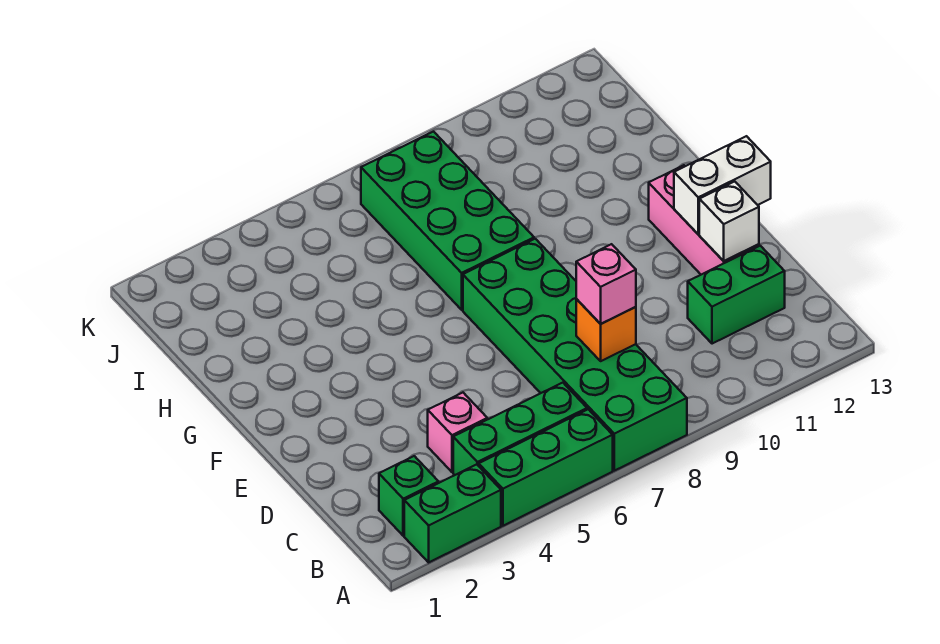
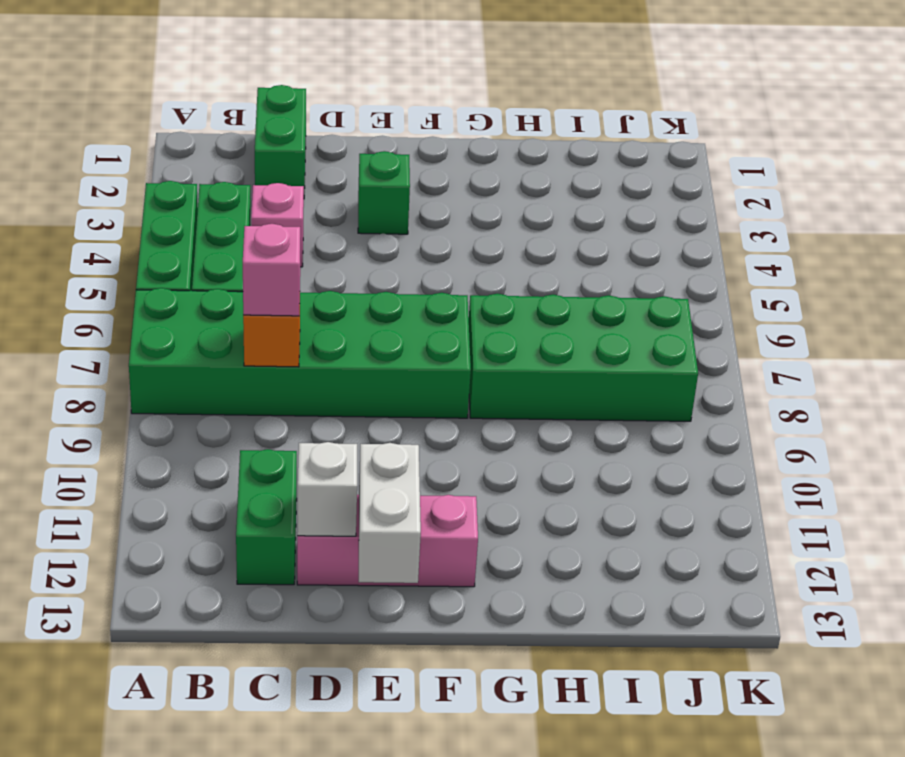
green 1x2 brick [404,464,501,562] -> green 1x2 brick moved to [255,85,306,188]
green 1x1 brick [379,456,439,536] -> green 1x1 brick moved to [358,151,410,234]

